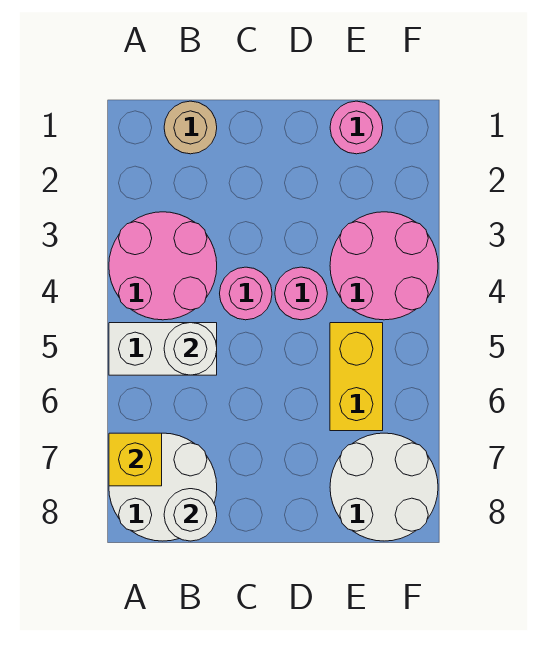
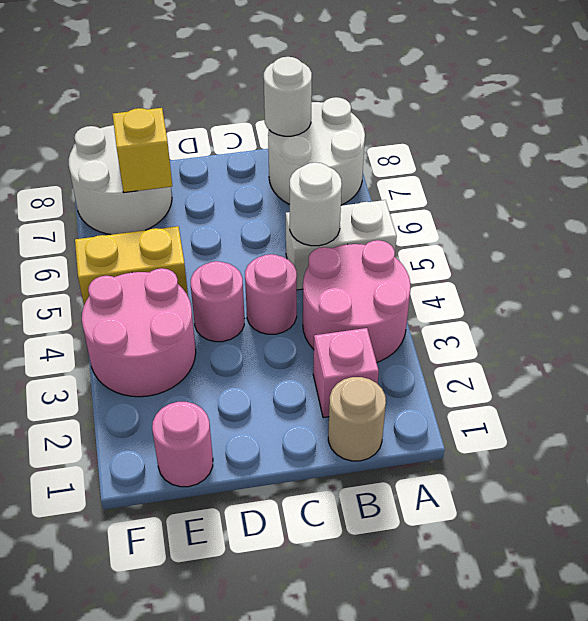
yellow 1x1 brick [109,433,162,486] -> yellow 1x1 brick moved to [113,108,172,193]
none -> pink 1x1 brick [313,328,379,418]
yellow 1x2 brick [330,323,383,431] -> yellow 1x2 brick turned to [75,226,188,305]

